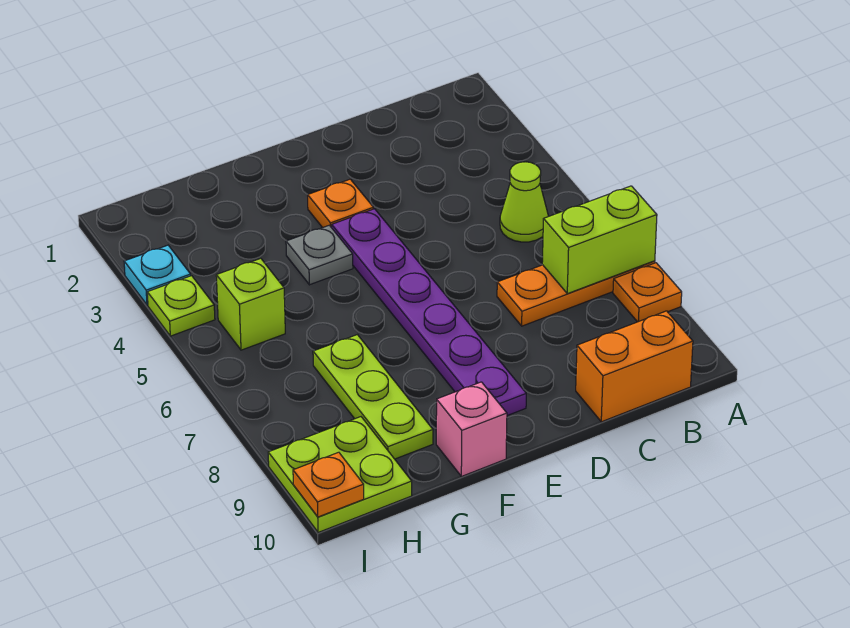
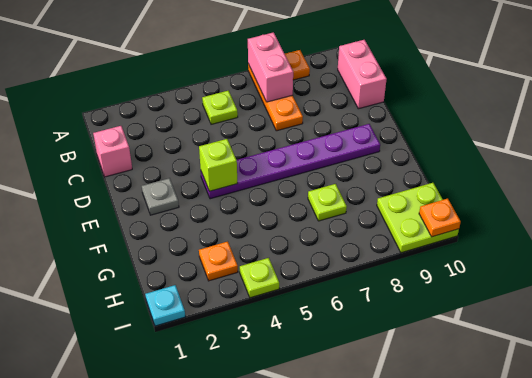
lime 1x2 brick [542,186,657,294] -> pink 1x2 brick [248,32,293,102]
lime 1x1 cone [500,162,548,242] -> lime 1x1 plate [202,91,238,124]
orange 1x2 brick [576,311,693,422] -> pink 1x2 brick [338,40,387,109]
orange 1x1 plate [308,179,374,228] -> orange 1x1 plate moved to [199,241,238,281]
grey 1x1 plate [286,225,353,285] -> grey 1x1 plate moved to [142,178,179,215]
pink 1x1 brick [436,382,507,476] -> pink 1x1 brick moved to [93,126,132,177]
lime 1x3 plate [313,335,433,459] -> lime 1x1 plate [308,184,347,221]
lime 1x1 brick [216,258,285,350] -> lime 1x1 brick moved to [199,139,237,191]
cyan 1x1 plate [124,245,191,305] -> cyan 1x1 plate moved to [145,285,185,326]

